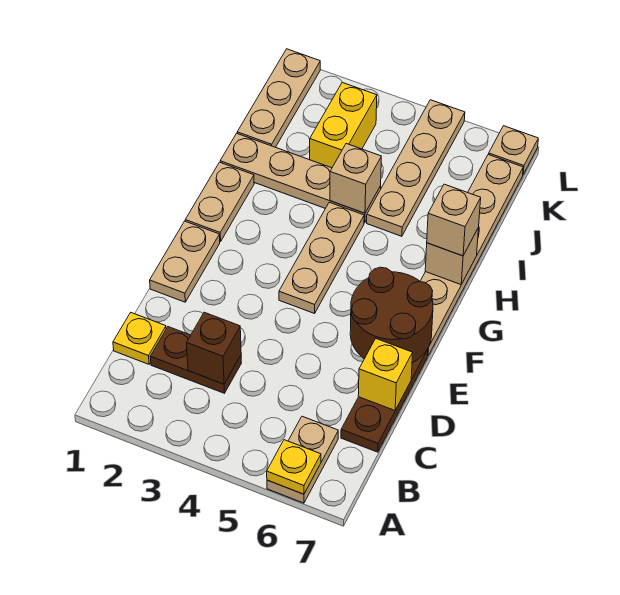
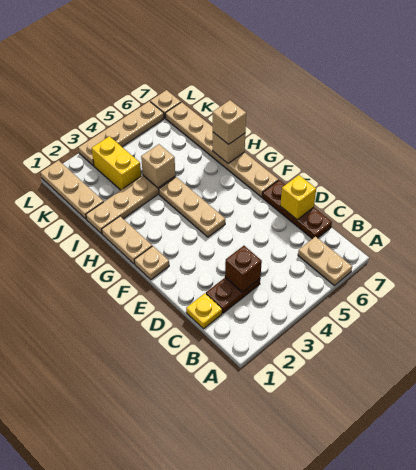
yellow 1x1 plate [267,440,321,494] -> none
tan 1x2 plate [150,221,220,302] -> tan 1x1 plate [134,246,169,280]
brown 2x2 round brick [350,267,433,363] -> none
tan 1x4 plate [367,100,465,236] -> tan 1x4 plate turned to [79,101,164,166]

